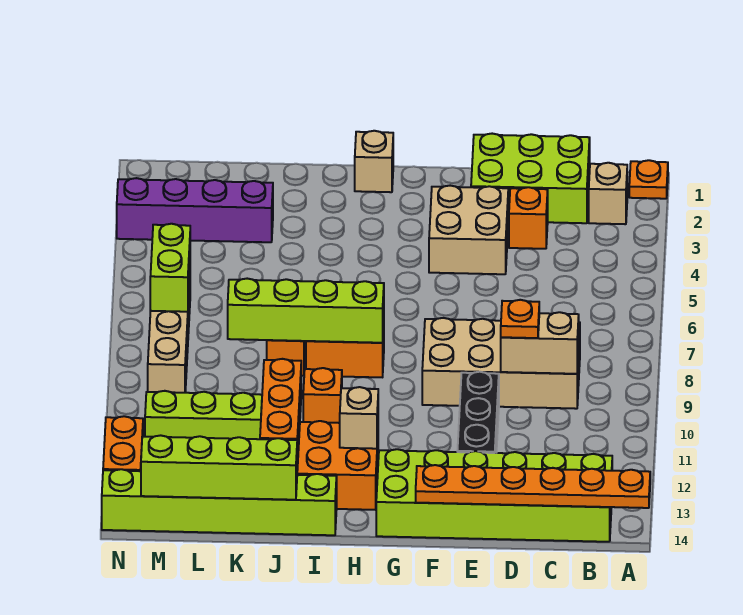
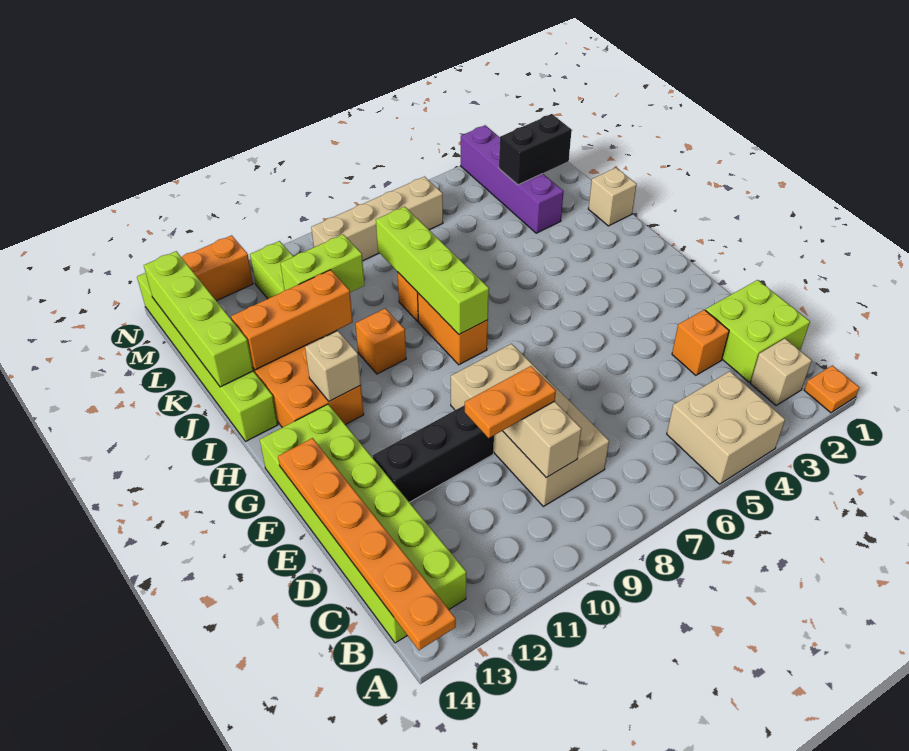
lime 2x3 brick [471,134,590,223] -> lime 2x2 brick [705,280,810,382]
orange 1x1 plate [501,300,539,338] -> orange 1x2 plate [465,366,556,438]
tan 2x2 brick [429,186,508,274] -> tan 2x2 brick moved to [667,371,785,484]
tan 1x1 brick [355,131,393,192] -> tan 1x1 brick moved to [588,168,637,226]
none -> black 1x2 brick [499,114,572,185]
lime 1x2 brick [150,224,190,312] -> lime 1x2 brick moved to [280,235,364,292]

